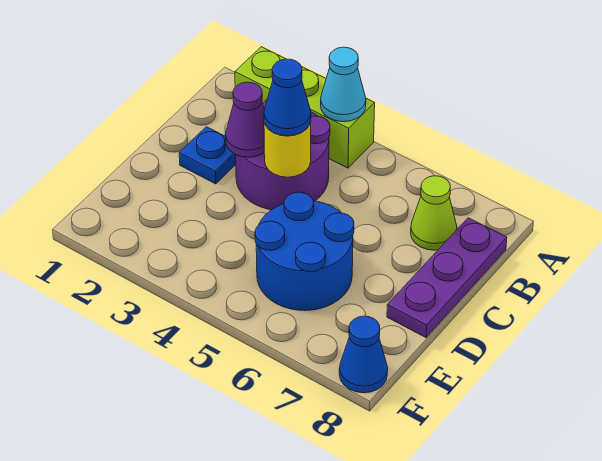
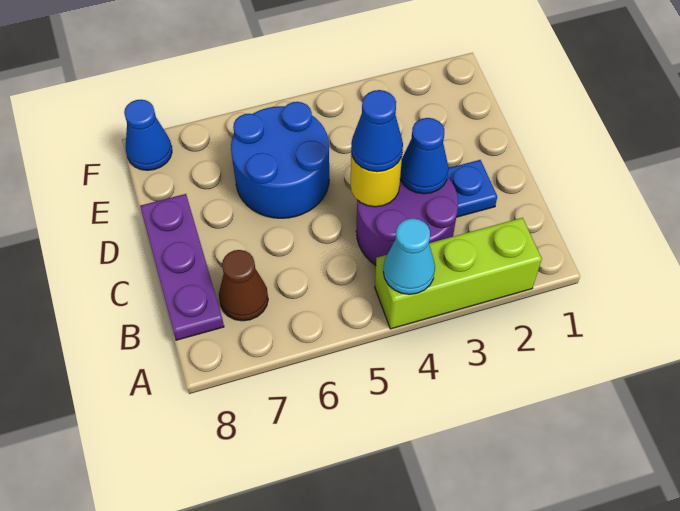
lime 1x1 cone [411,176,457,250] -> brown 1x1 cone [219,250,268,321]
purple 1x1 cone [225,82,264,157] -> blue 1x1 cone [400,118,449,194]

